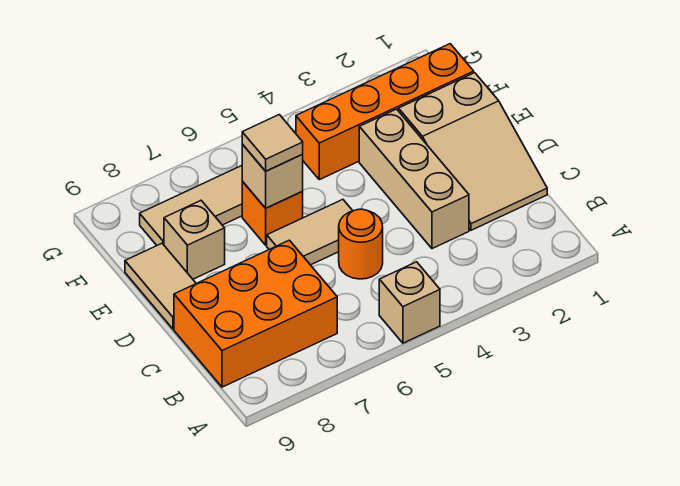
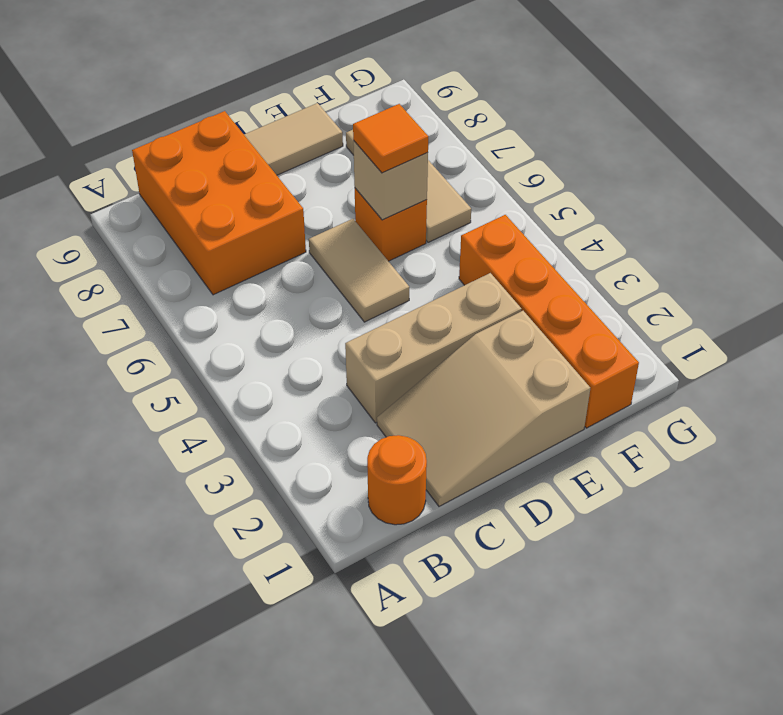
tan 1x1 brick [379,262,440,343] -> none
orange 1x1 round brick [339,209,383,279] -> orange 1x1 round brick moved to [367,435,427,525]
tan 1x1 tile [242,115,303,171] -> orange 1x1 tile [353,104,428,173]
tan 1x1 brick [164,201,225,279] -> none

